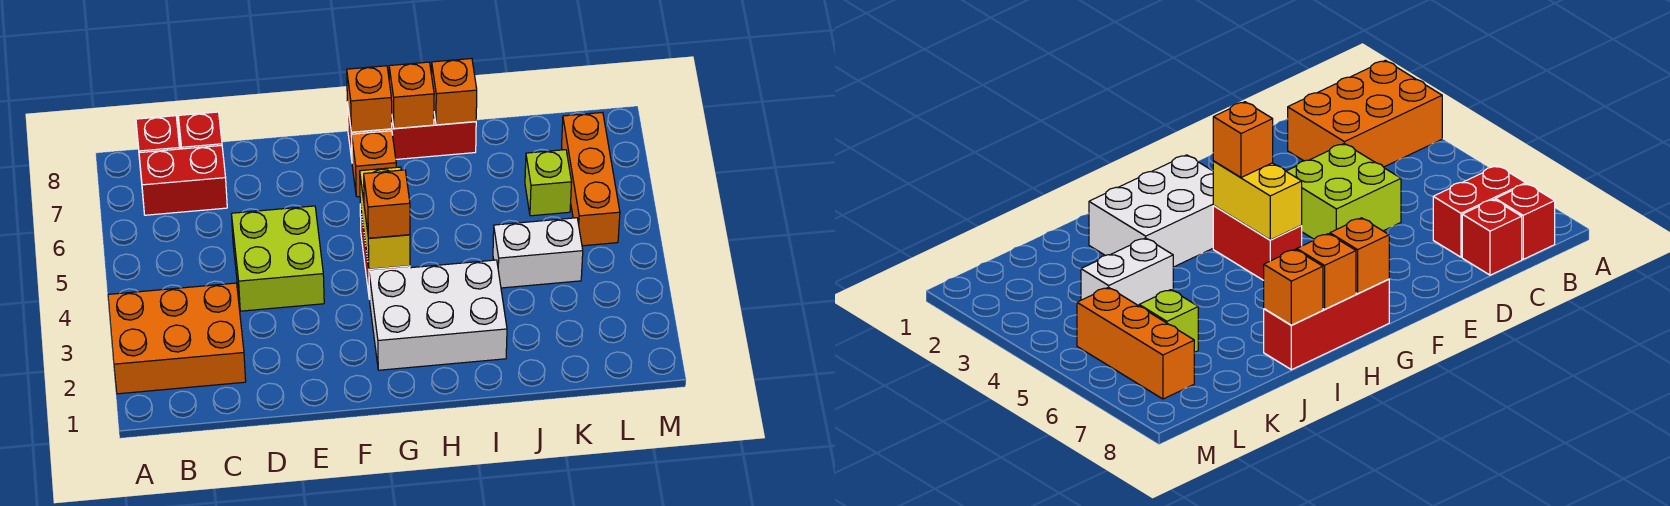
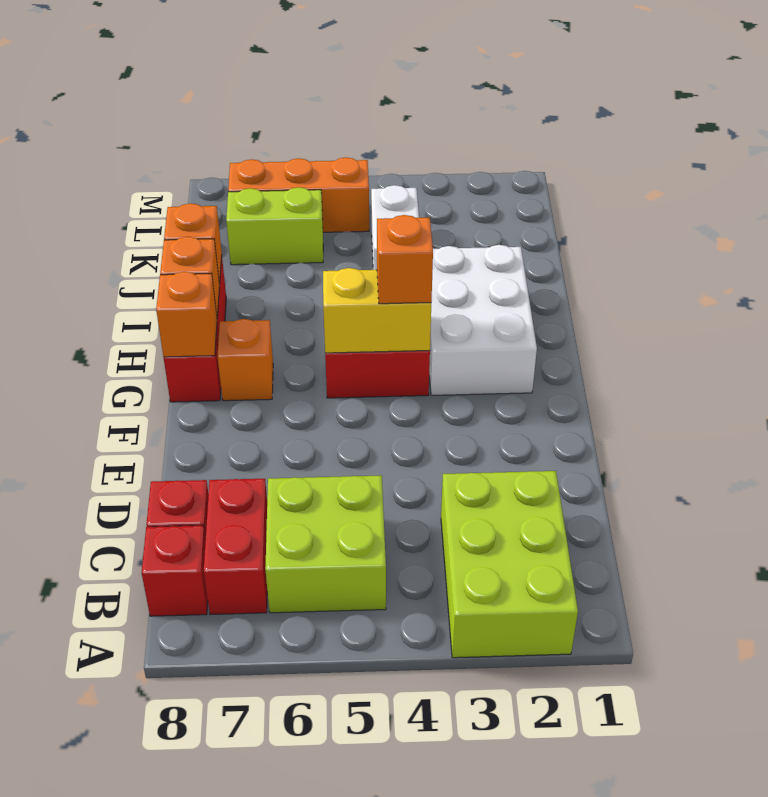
orange 2x3 brick [108,283,246,394] -> lime 2x3 brick [441,471,578,658]
lime 2x2 brick [232,206,324,311] -> lime 2x2 brick moved to [265,475,386,613]
lime 1x1 brick [525,150,572,216] -> lime 1x2 brick [226,187,323,265]

